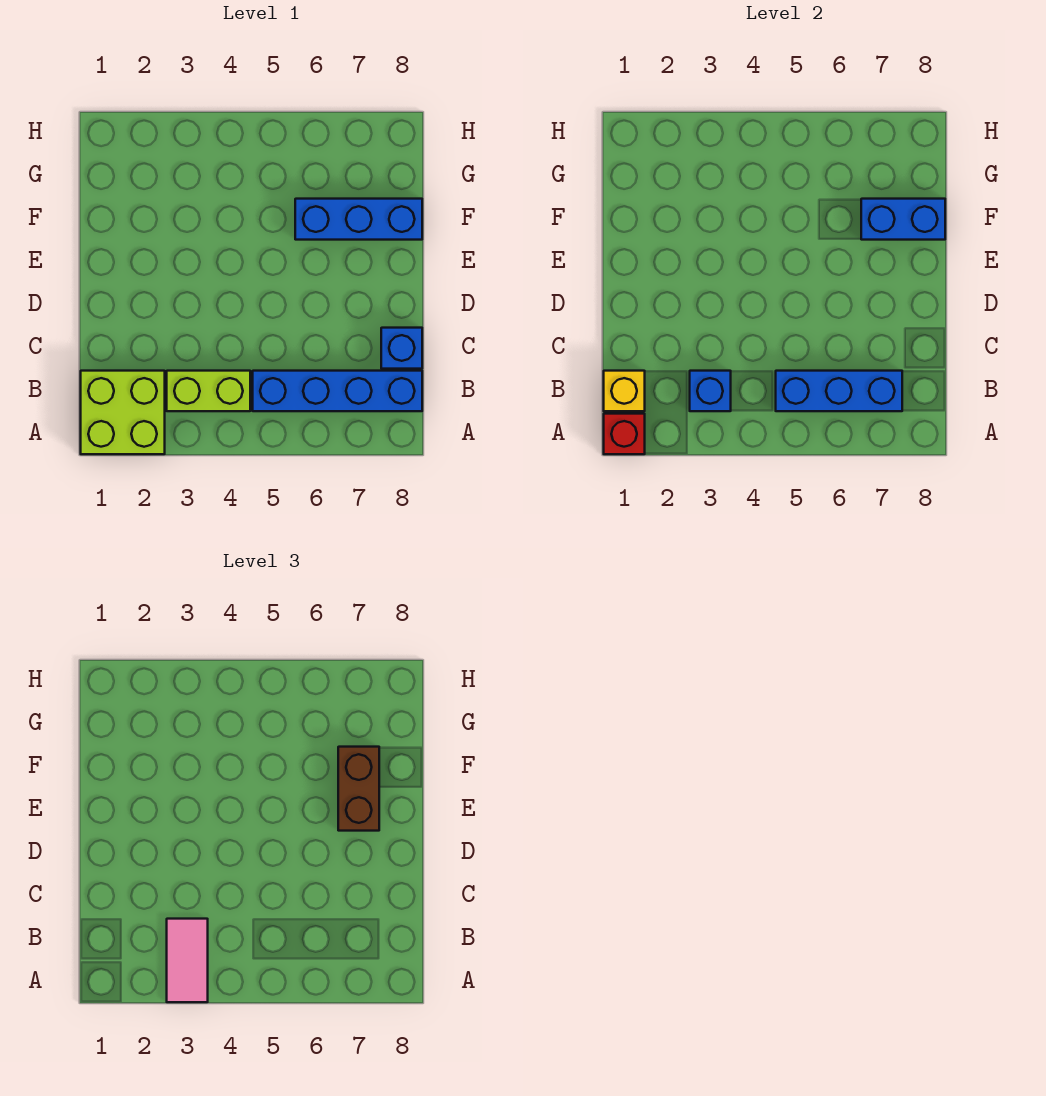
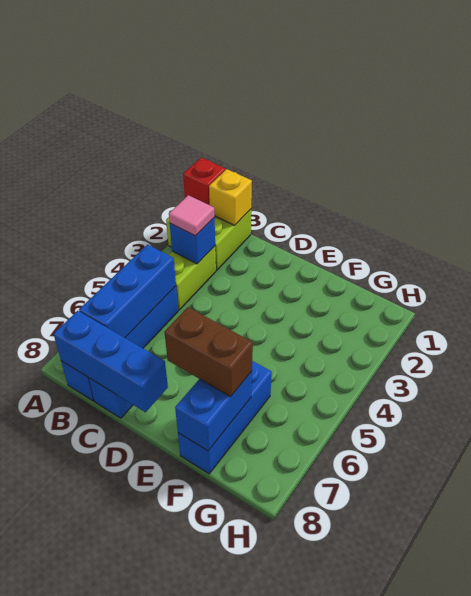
pink 1x2 tile [167,919,208,1002] -> pink 1x1 tile [169,195,215,236]
none -> blue 1x3 brick [54,311,168,412]

